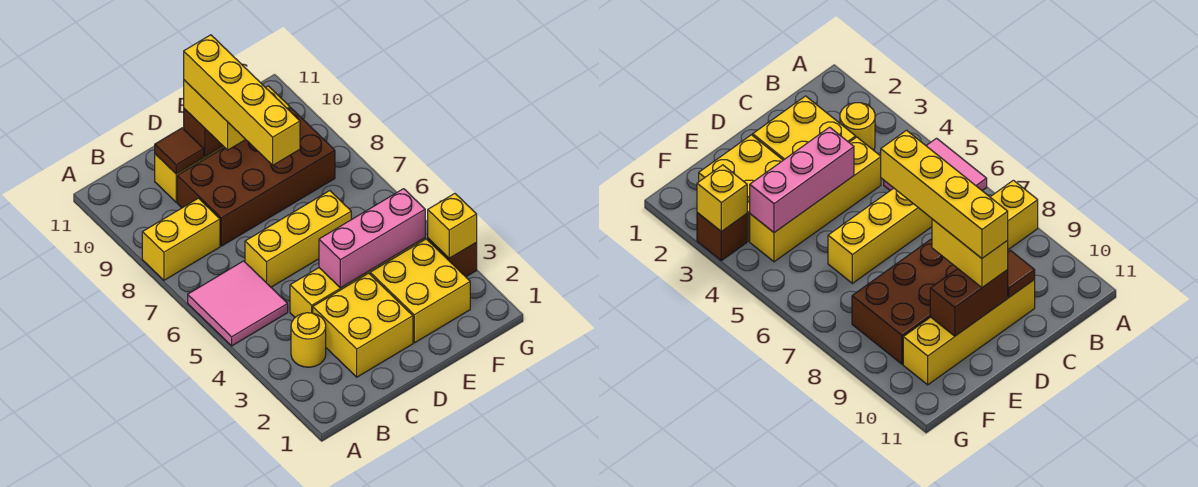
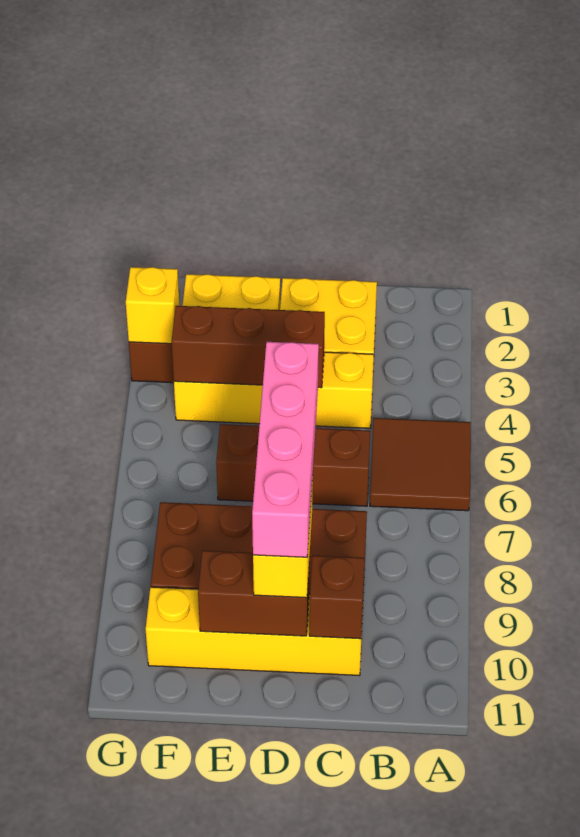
pink 2x2 tile [188,261,288,346] -> brown 2x2 tile [370,418,471,511]
yellow 1x2 brick [142,198,220,280] -> none
yellow 1x1 round brick [291,313,326,367] -> none
yellow 1x3 brick [245,191,351,287] -> brown 1x3 brick [216,424,370,506]
brown 1x1 tile [155,128,204,174] -> brown 1x1 brick [309,555,365,639]
pink 1x3 brick [319,189,425,288] -> brown 1x3 brick [172,306,325,388]
yellow 1x4 brick [184,35,300,165] -> pink 1x4 brick [252,342,319,557]

